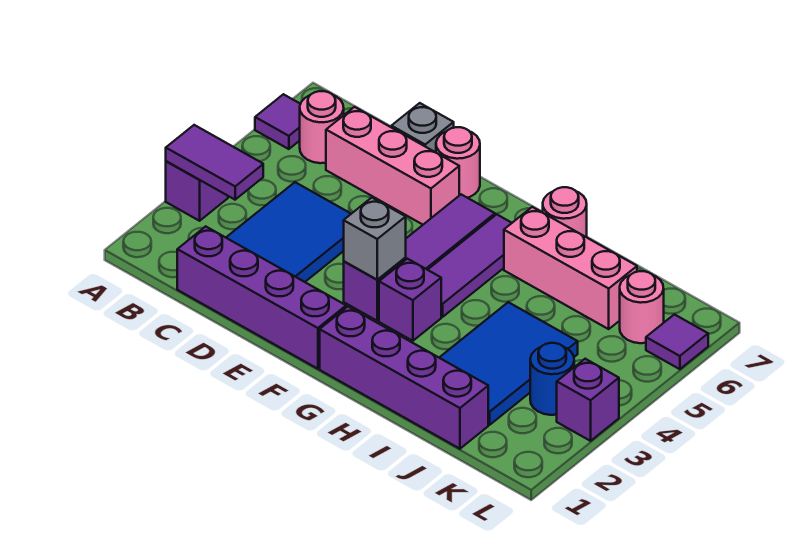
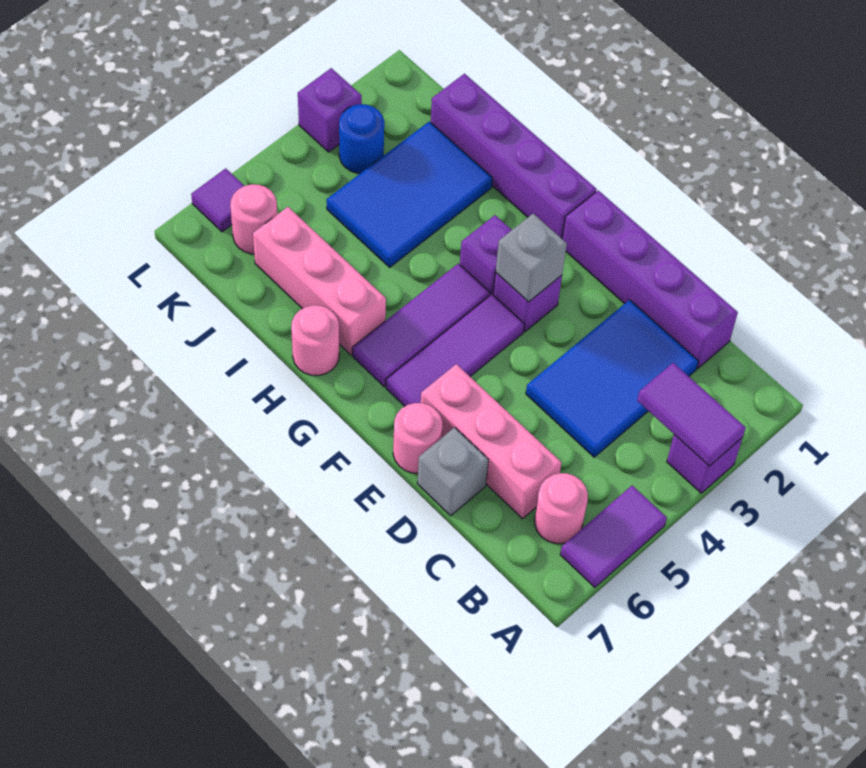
purple 1x1 tile [255,94,300,149] -> purple 1x2 tile [560,486,667,588]

